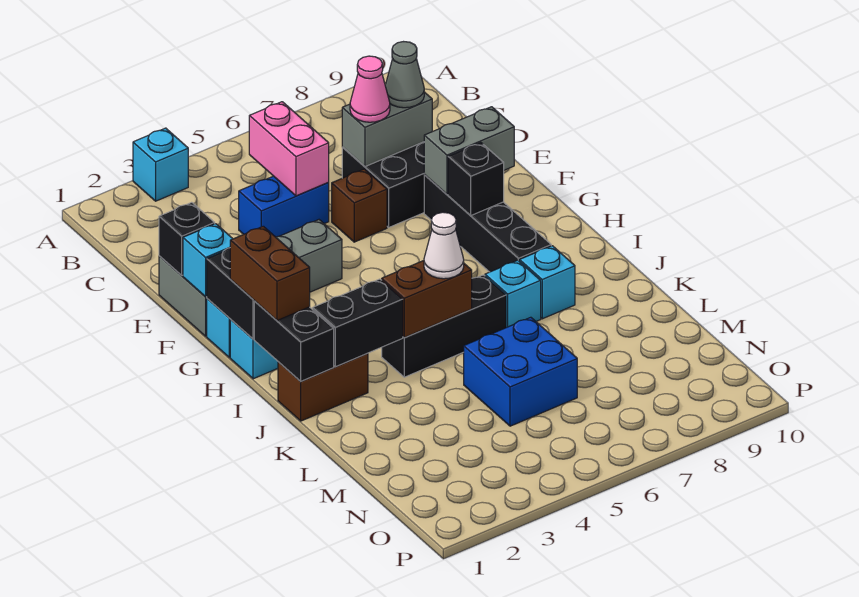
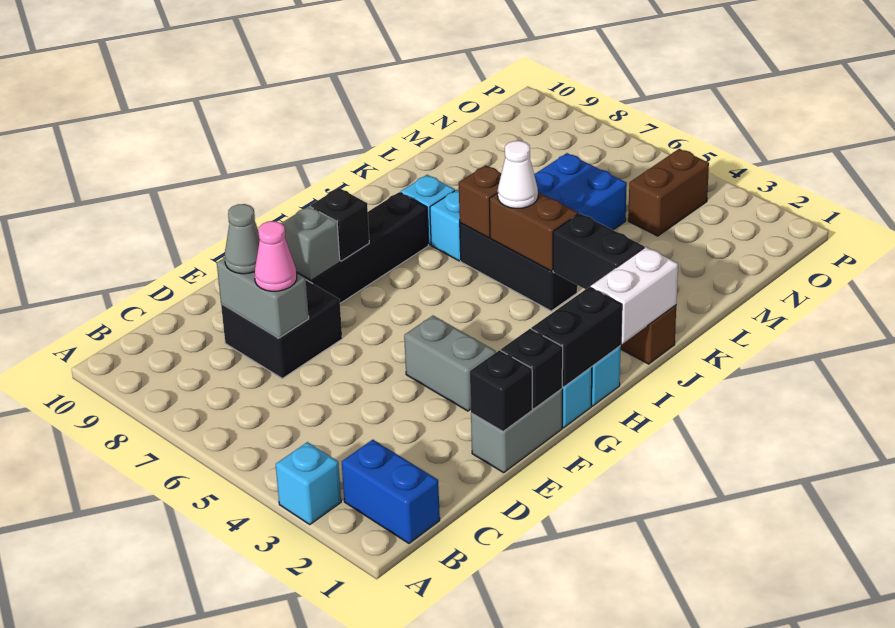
pink 1x2 brick [249,102,329,196] -> none
blue 1x2 brick [239,176,329,237] -> blue 1x2 brick moved to [342,440,440,543]
brown 1x1 brick [332,169,387,242] -> brown 1x1 brick moved to [459,165,501,238]
cyan 1x1 brick [183,224,233,297] -> black 1x1 brick [501,329,563,409]
grey 1x2 brick [424,107,514,194] -> grey 1x1 brick [282,206,340,280]
brown 1x2 brick [230,226,310,320] -> brown 1x2 brick moved to [628,149,709,236]
black 1x2 brick [254,301,334,381] -> white 1x2 brick [591,247,678,344]

